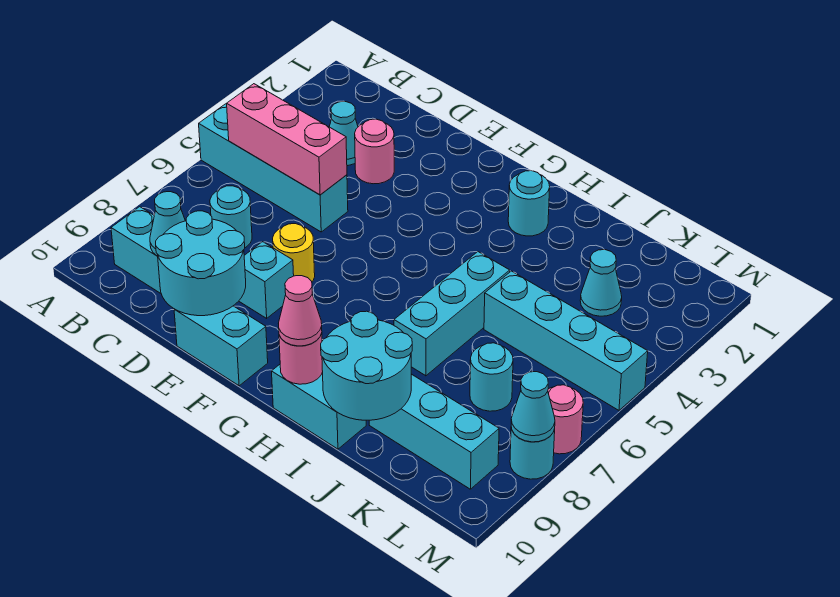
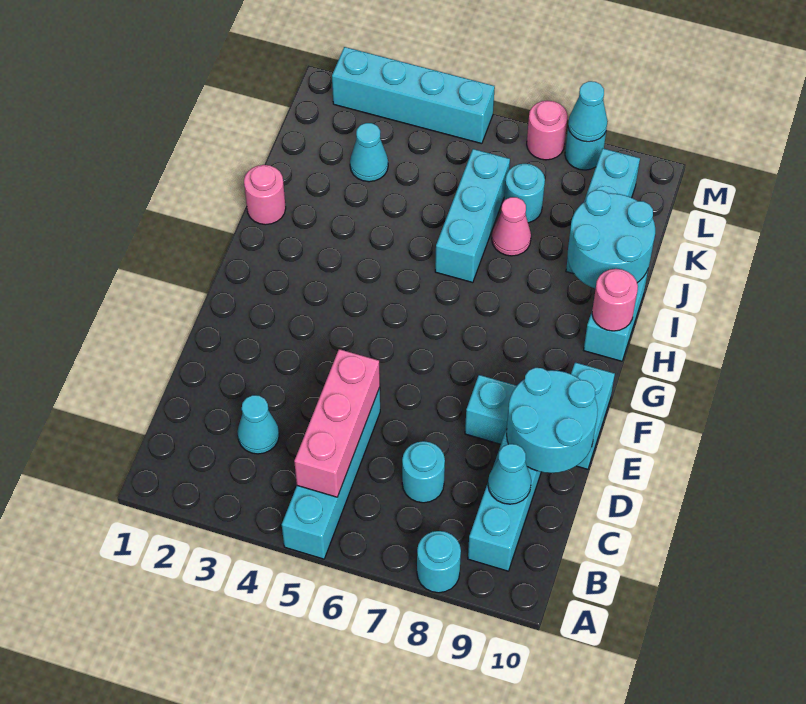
pink 1x1 round brick [355,119,394,184] -> pink 1x1 round brick moved to [244,165,286,225]
yellow 1x1 round brick [273,224,315,282] -> none
cyan 1x1 round brick [508,171,550,236] -> cyan 1x1 round brick moved to [417,531,461,593]
pink 1x1 cone [278,276,322,346] -> pink 1x1 cone moved to [492,197,531,256]
cyan 1x3 brick [394,252,510,376] -> cyan 1x3 brick turned to [435,149,510,283]
cyan 1x4 brick [484,271,648,410] -> cyan 1x4 brick turned to [332,47,495,144]

